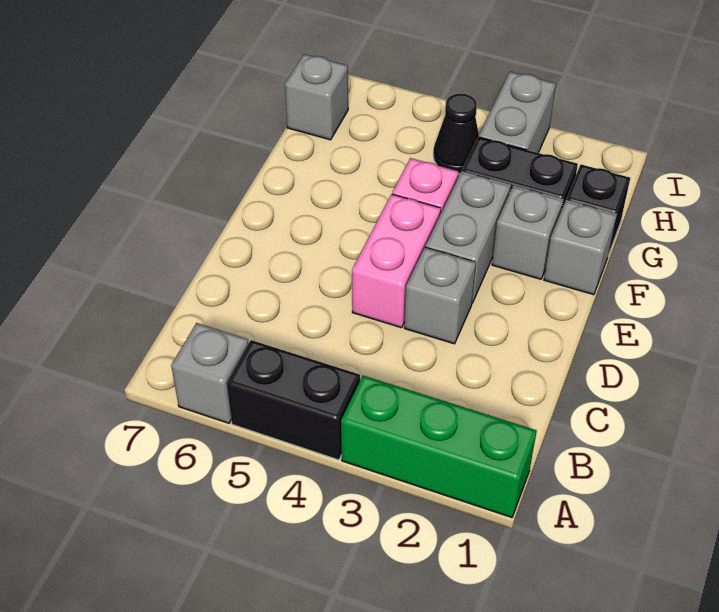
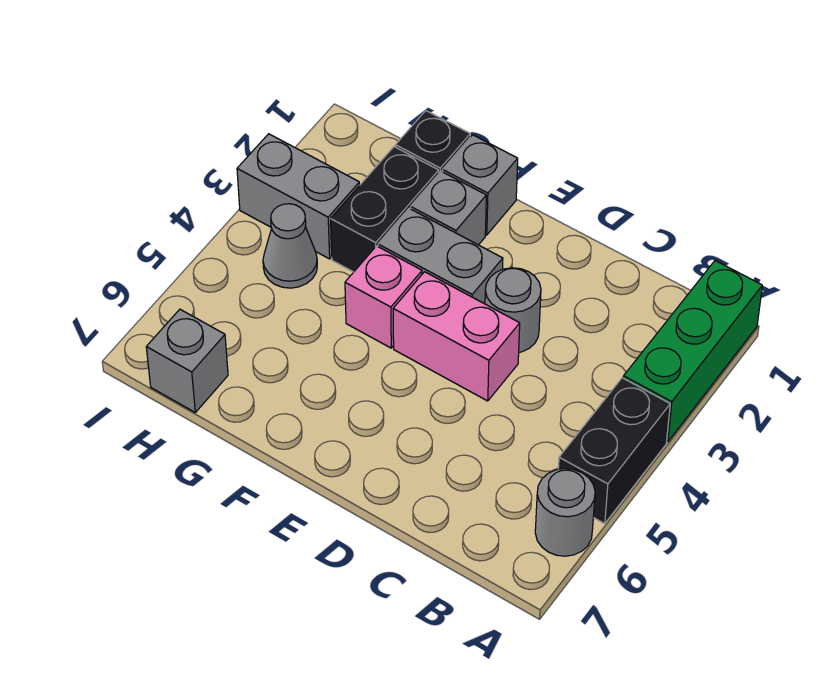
grey 1x1 brick [171,323,249,423] -> grey 1x1 round brick [535,469,595,556]
grey 1x1 brick [404,247,476,344] -> grey 1x1 round brick [485,268,541,352]
black 1x1 cone [433,94,479,174] -> grey 1x1 cone [263,204,317,288]

